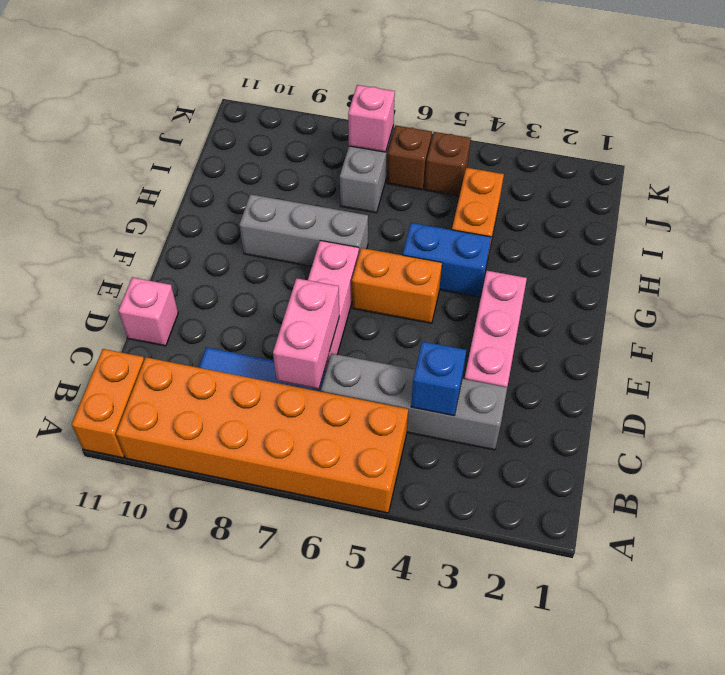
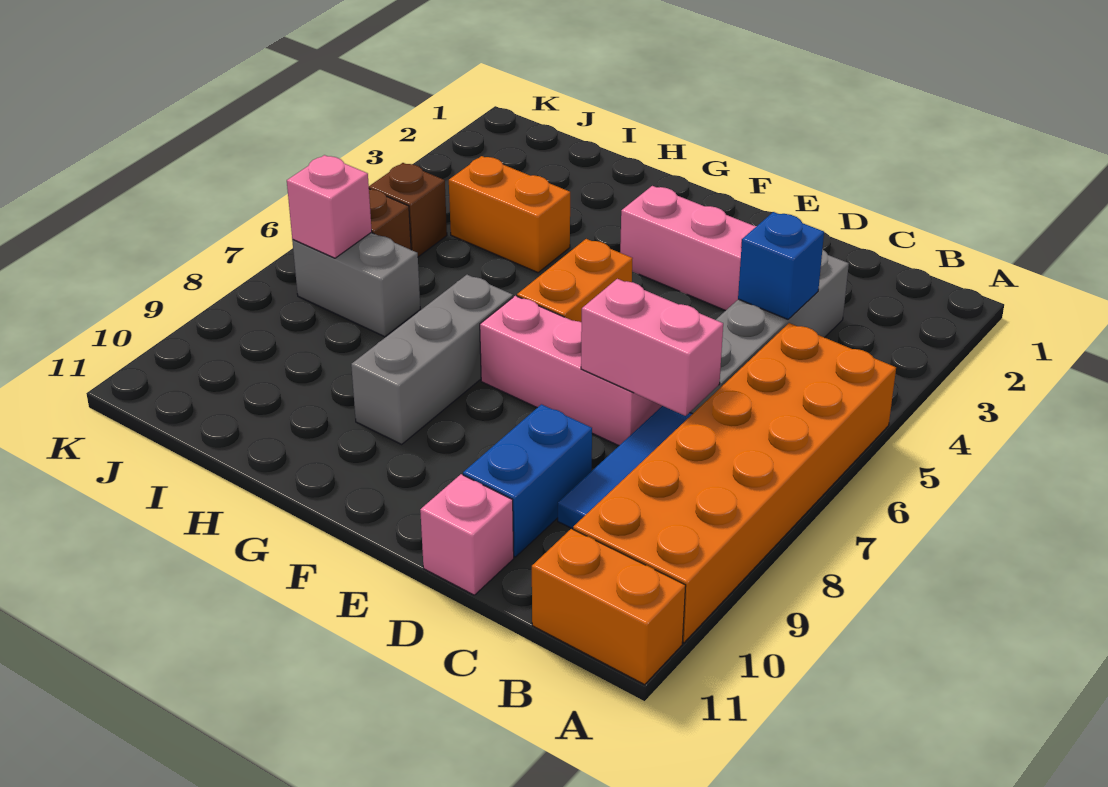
blue 1x2 brick [403,223,491,297] -> blue 1x2 brick moved to [463,404,592,557]

